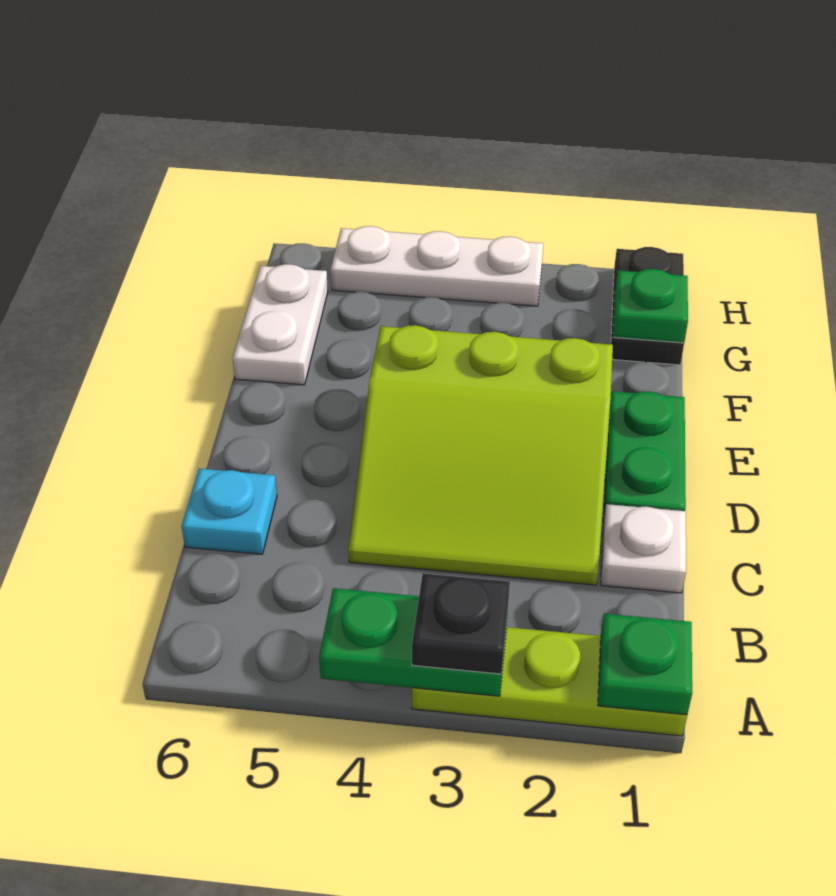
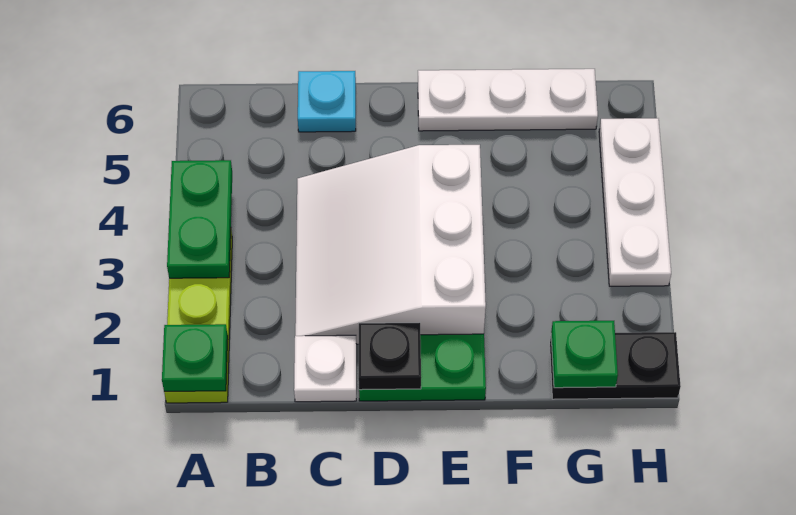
black 1x1 plate [412,573,510,674] -> black 1x1 plate moved to [359,322,421,390]
lime 3x3 slope [348,325,613,585] -> white 3x3 slope [295,145,486,344]
white 1x2 plate [232,264,328,385] -> white 1x3 plate [418,69,598,131]

